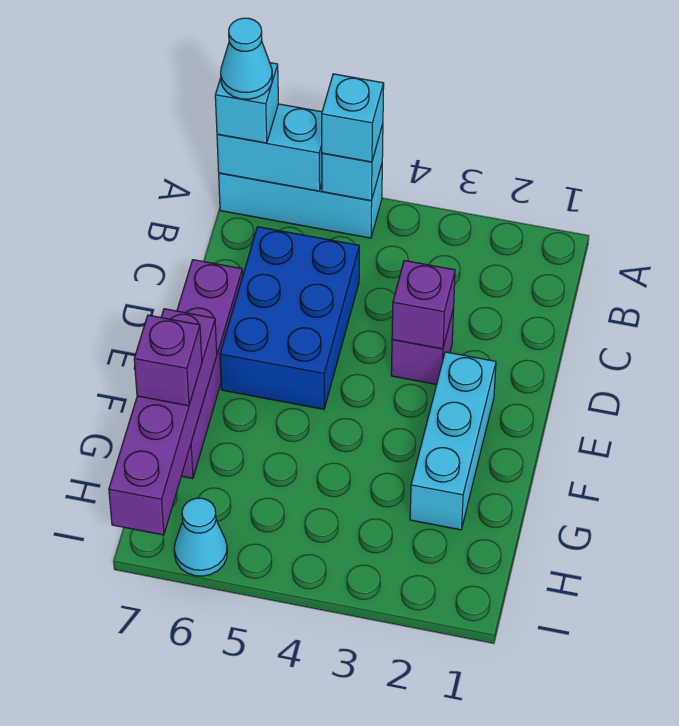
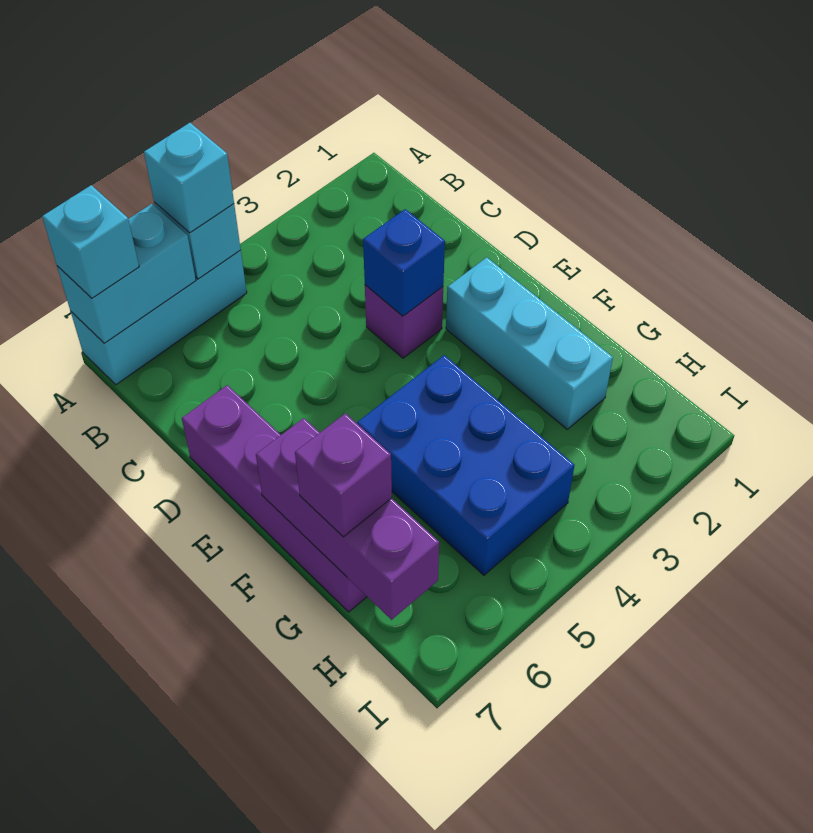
cyan 1x1 cone [221,18,272,99] -> none
blue 2x3 brick [220,227,359,409] -> blue 2x3 brick moved to [357,355,574,575]
purple 1x1 brick [392,261,455,349] -> blue 1x1 brick [363,209,445,316]
purple 1x4 brick [109,309,217,535] -> purple 1x3 brick [256,418,439,620]
cyan 1x1 cone [174,498,227,576] -> none

